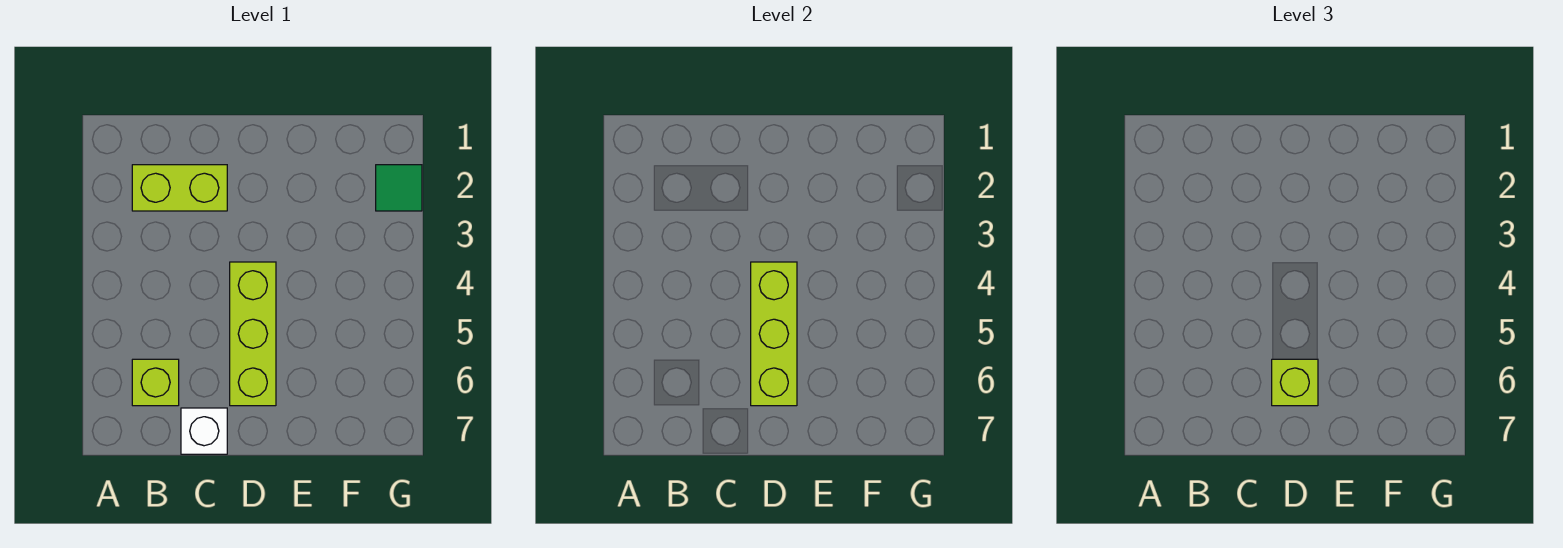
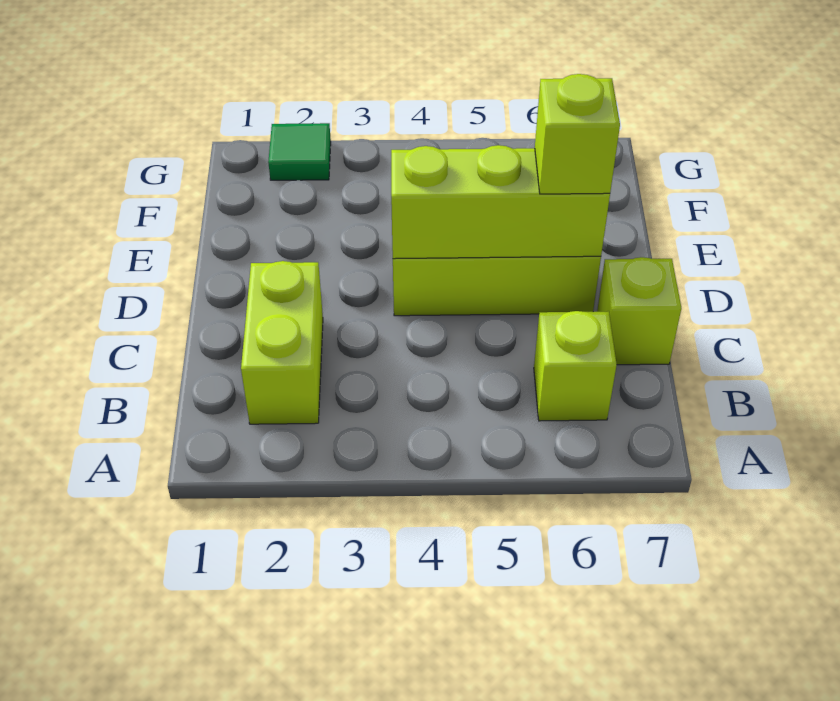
white 1x1 brick [181,408,227,454] -> lime 1x1 brick [597,257,681,365]

